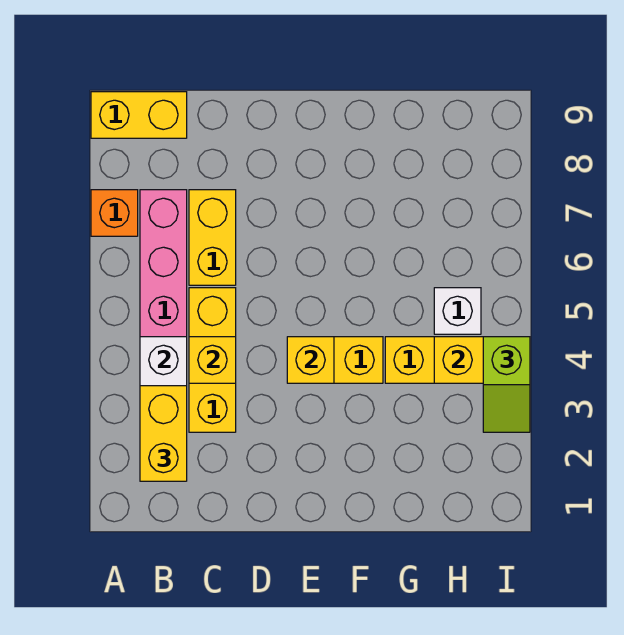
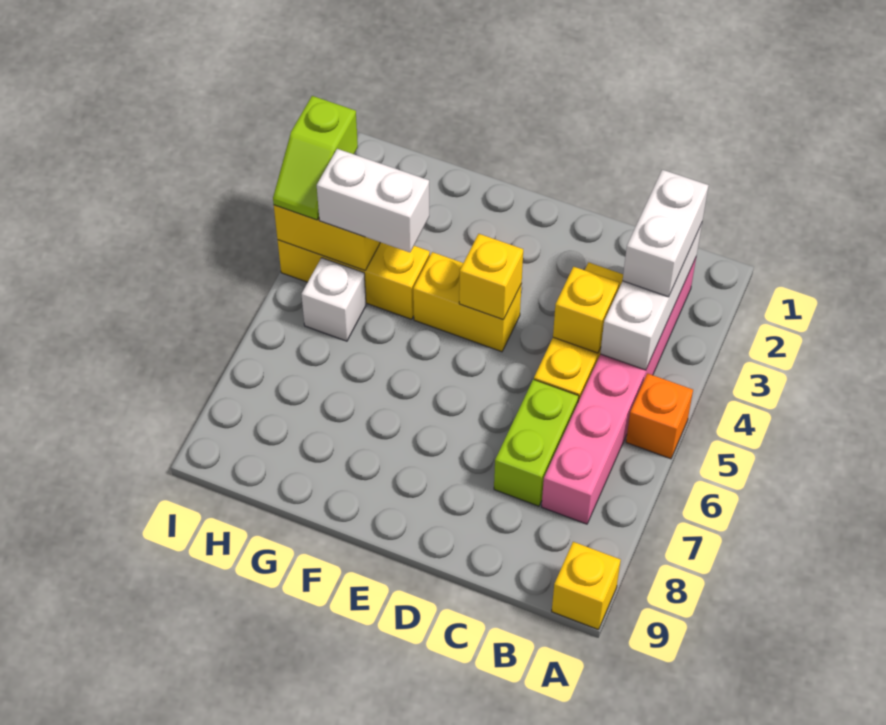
orange 1x1 brick [91,190,138,236] -> orange 1x1 brick moved to [626,373,693,459]
yellow 1x2 brick [91,92,187,138] -> yellow 1x1 brick [552,542,621,630]
yellow 1x2 brick [140,386,187,481] -> white 1x2 brick [623,170,709,297]
yellow 1x2 brick [189,190,236,285] -> lime 1x2 brick [494,379,579,506]
none -> white 1x2 brick [317,149,429,252]
lime 1x2 slope [483,337,530,432] -> lime 1x2 slope turned to [273,96,358,220]

